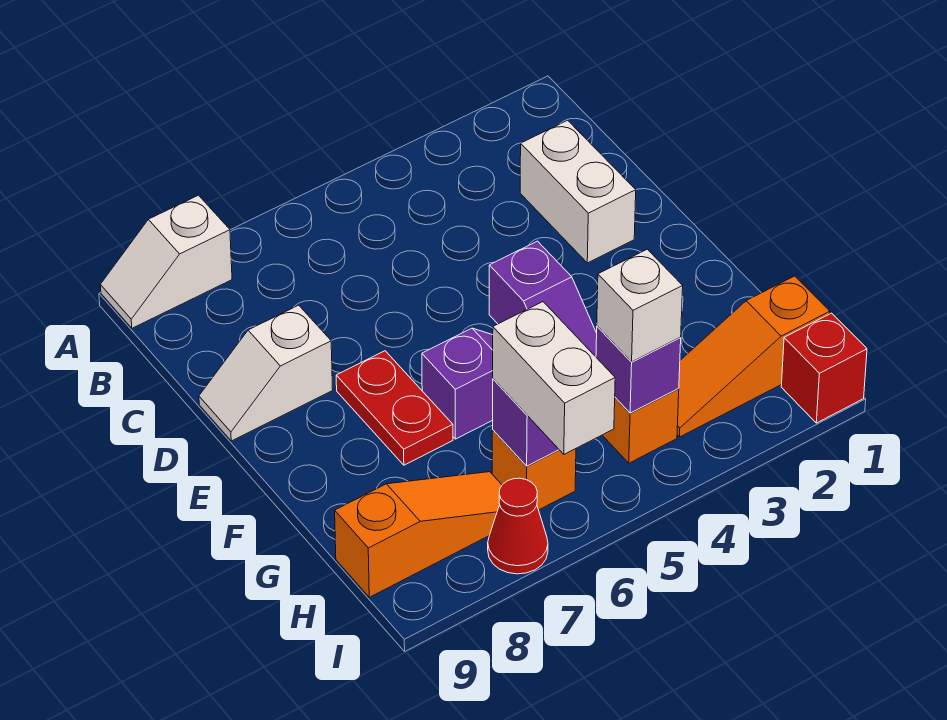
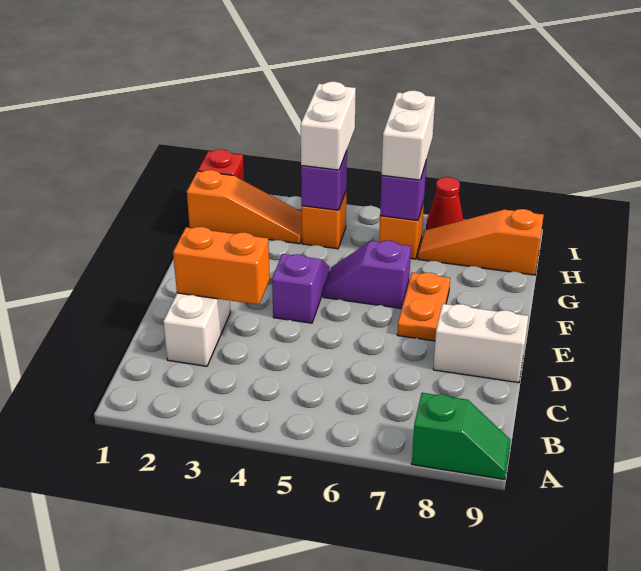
white 1x2 slope [100,195,232,328] -> green 1x2 slope [412,393,511,479]
none -> orange 1x2 brick [173,227,270,305]
white 1x2 slope [199,305,333,441] -> white 1x2 brick [433,304,528,383]
red 1x2 plate [336,351,453,465] -> orange 1x2 plate [397,273,450,341]
white 1x1 brick [597,249,683,362] -> white 1x2 brick [301,82,356,170]

